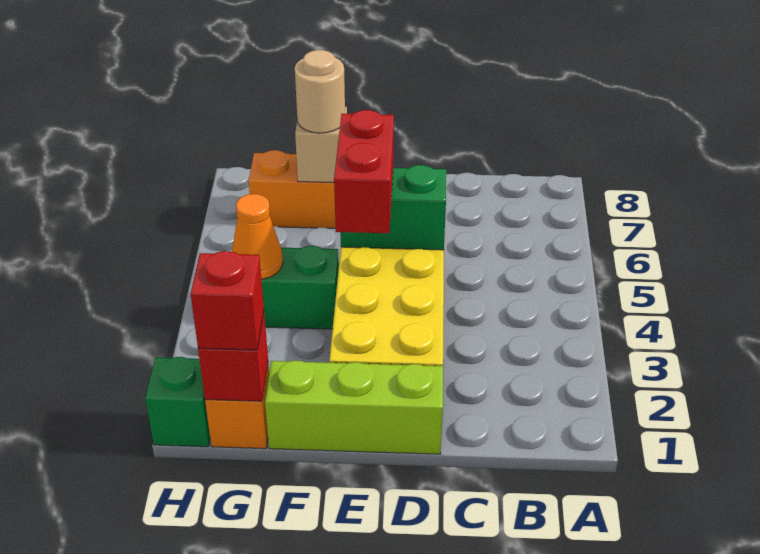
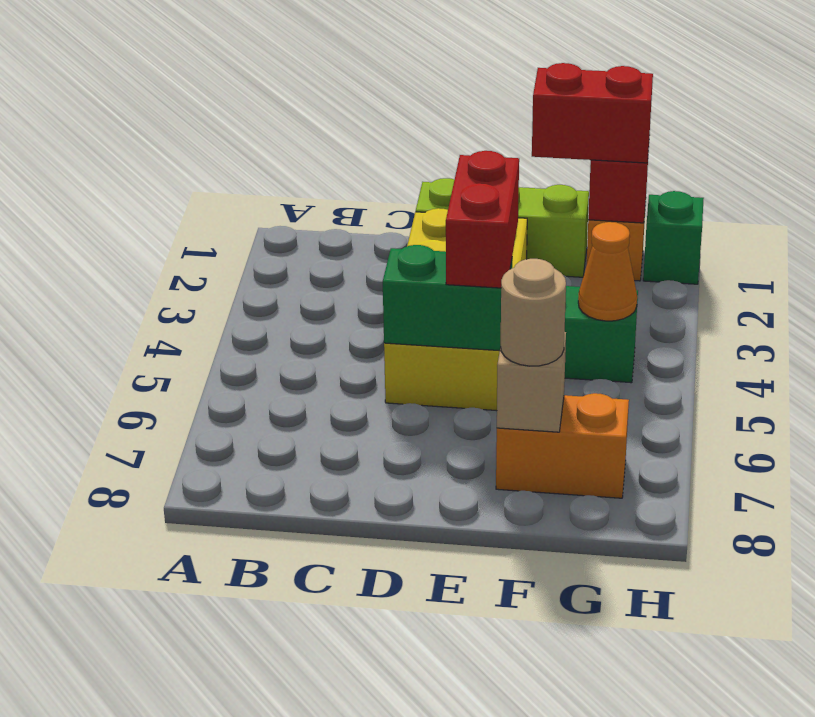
red 1x1 brick [191,251,264,350] -> red 1x2 brick [532,63,653,163]

